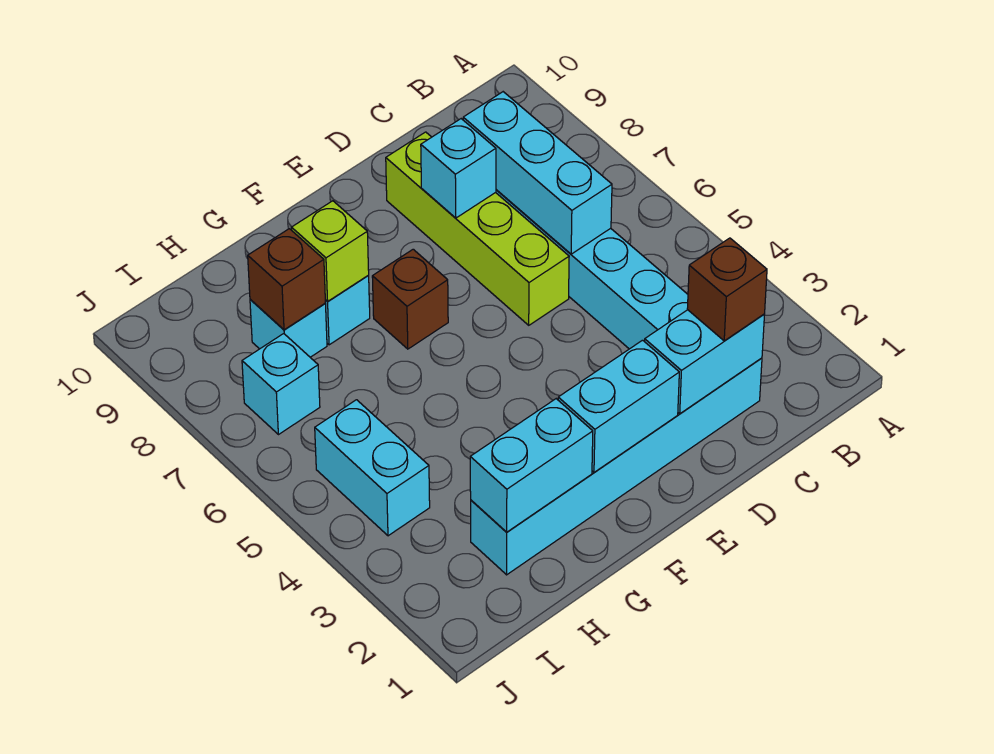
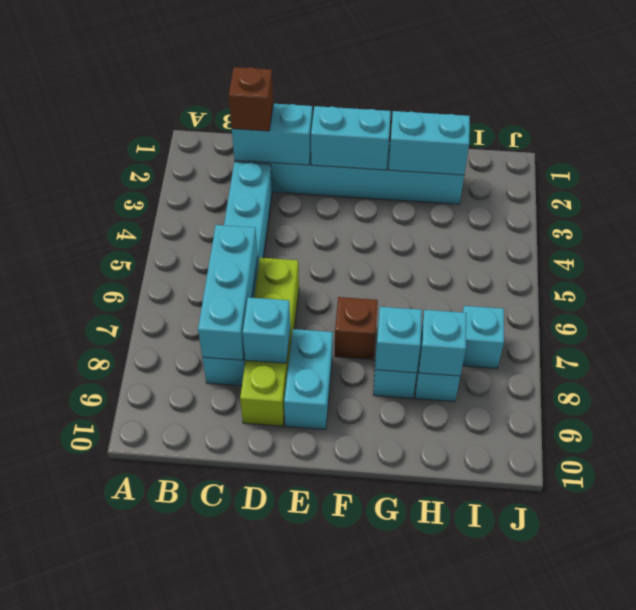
lime 1x1 brick [292,201,369,302] -> cyan 1x1 brick [375,307,422,373]
brown 1x1 brick [248,229,325,330] -> cyan 1x1 brick [419,310,466,376]
cyan 1x2 brick [315,400,430,536] -> cyan 1x2 brick moved to [284,329,333,429]

